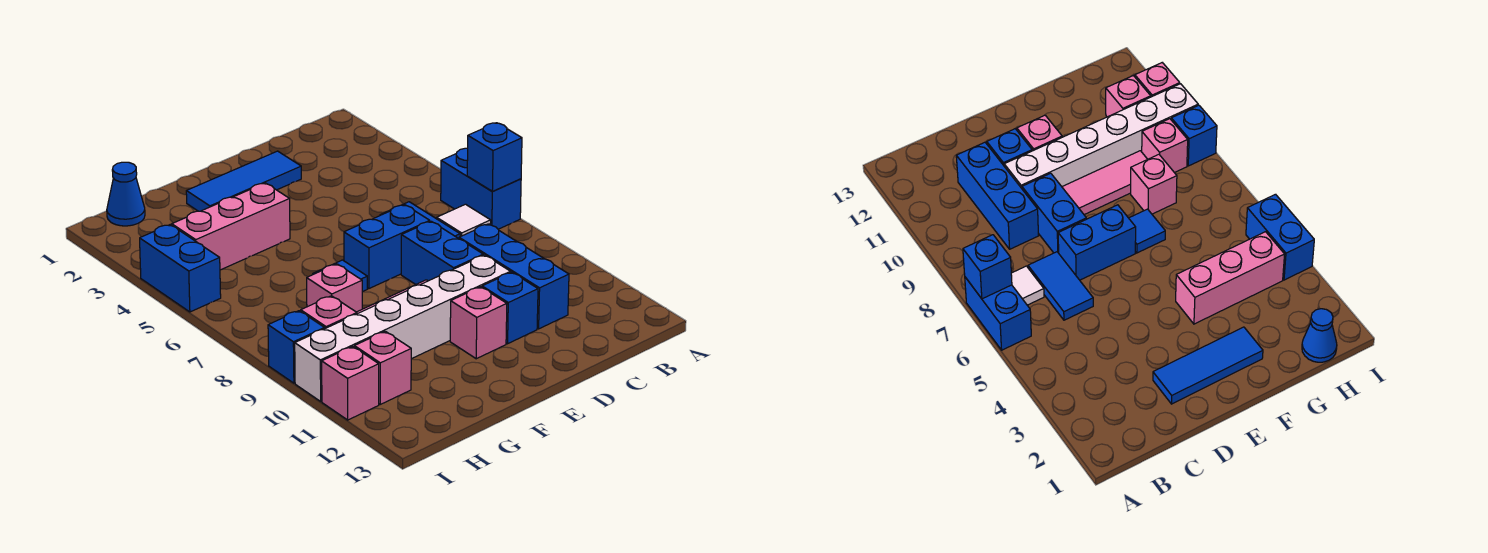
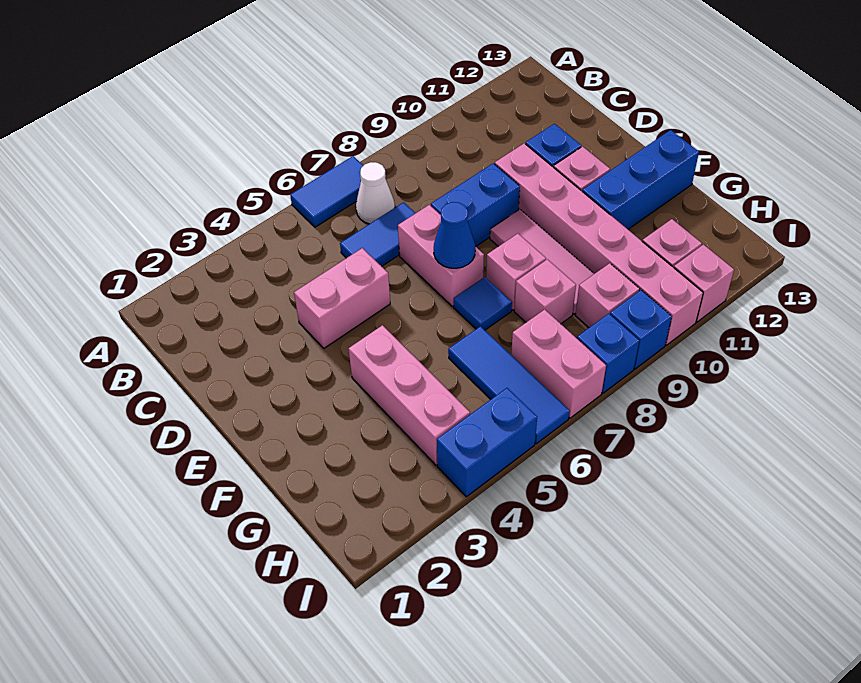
blue 1x2 brick [441,148,521,229] -> blue 1x2 tile [290,156,364,227]
blue 1x1 brick [467,123,522,192] -> blue 1x1 brick moved to [577,314,639,393]
white 1x1 tile [437,204,491,237] -> white 1x1 cone [356,162,395,224]
blue 1x3 brick [459,224,569,329] -> blue 1x3 brick moved to [582,130,699,229]
blue 1x3 tile [186,151,301,211] -> blue 1x3 tile moved to [448,326,569,444]
none -> pink 1x2 brick [294,248,390,348]
blue 1x2 brick [344,205,430,289] -> pink 1x2 brick [398,205,484,306]
white 1x6 brick [295,255,511,401] -> pink 1x6 brick [495,143,703,345]
none -> pink 1x1 brick [486,234,546,310]
blue 1x1 cone [107,162,145,226] -> blue 1x1 cone moved to [434,202,475,268]
none -> pink 1x2 brick [511,309,606,418]

